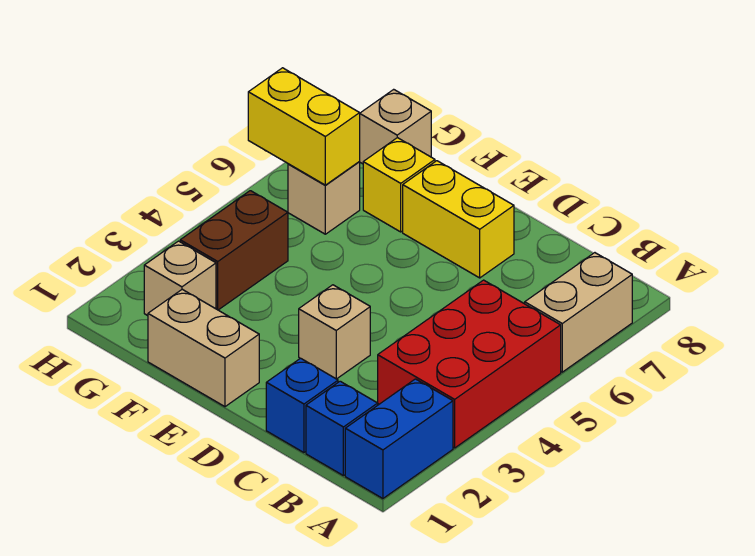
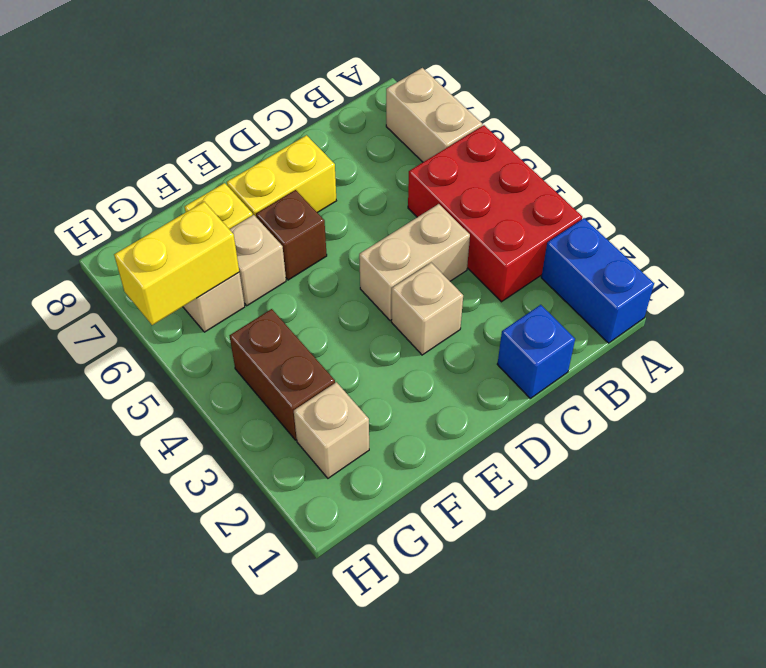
blue 1x1 brick [306,381,378,476] -> none
tan 1x2 brick [148,289,259,407] -> tan 1x2 brick moved to [359,204,470,320]
none -> brown 1x1 brick [256,190,327,280]
tan 1x1 brick [359,89,431,164] -> tan 1x1 brick moved to [229,215,286,306]

